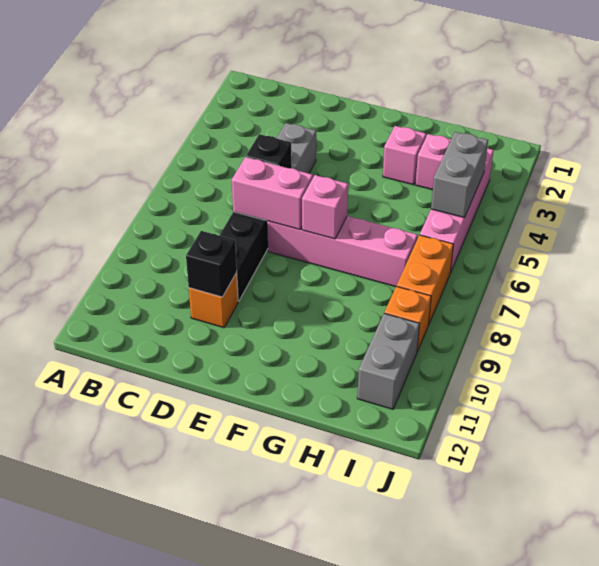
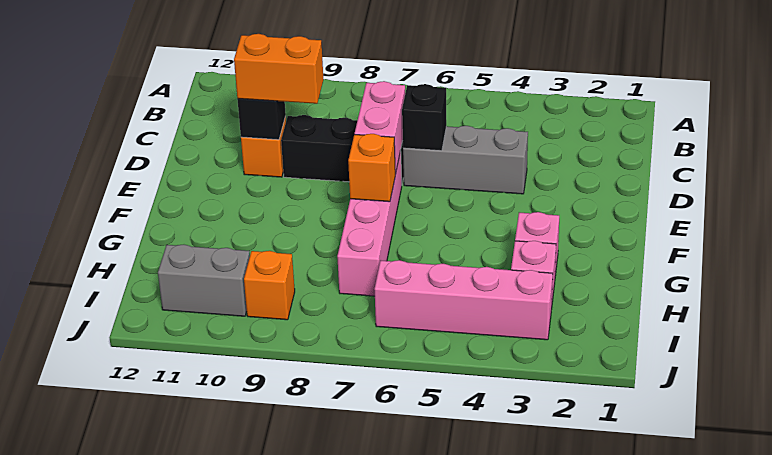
pink 1x1 brick [302,175,348,239] -> orange 1x1 brick [348,134,395,202]
grey 1x2 brick [431,132,488,218] -> none
orange 1x2 brick [397,235,453,325] -> orange 1x2 brick moved to [234,34,324,104]

